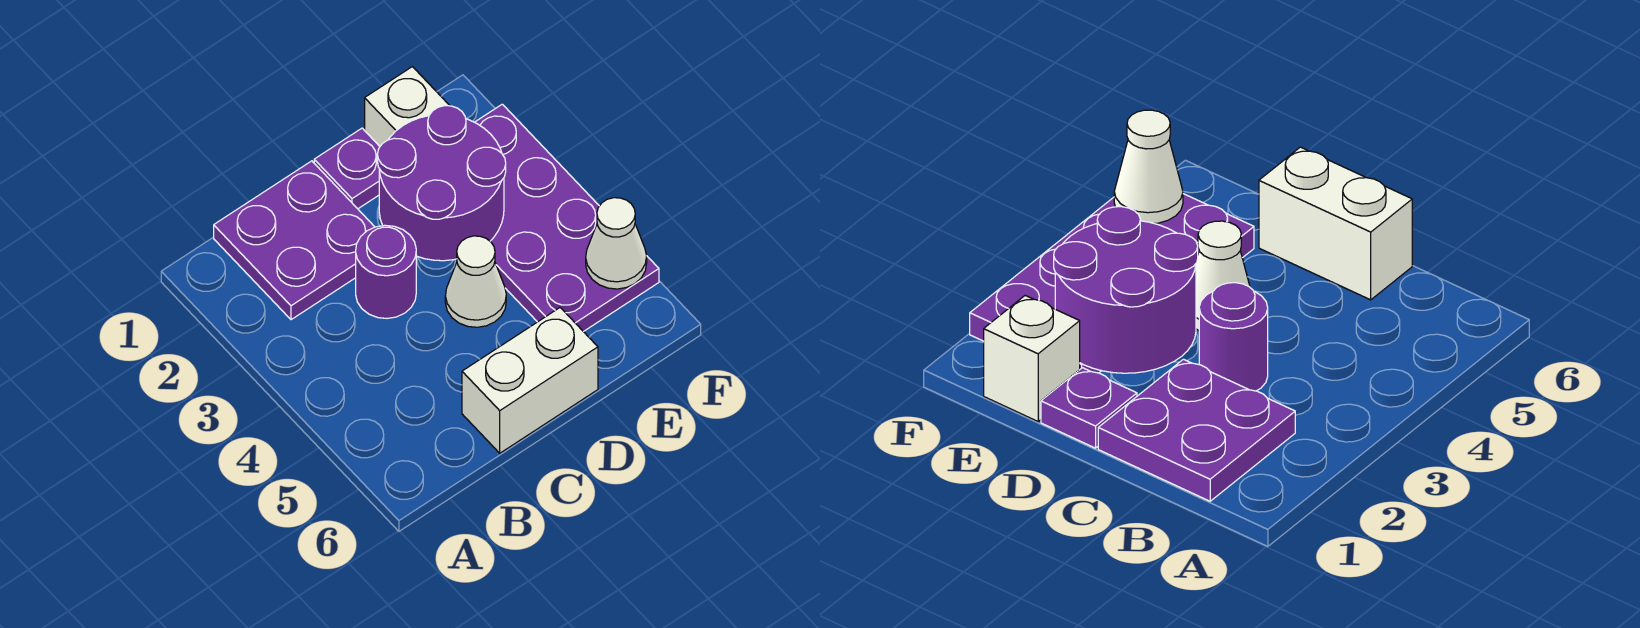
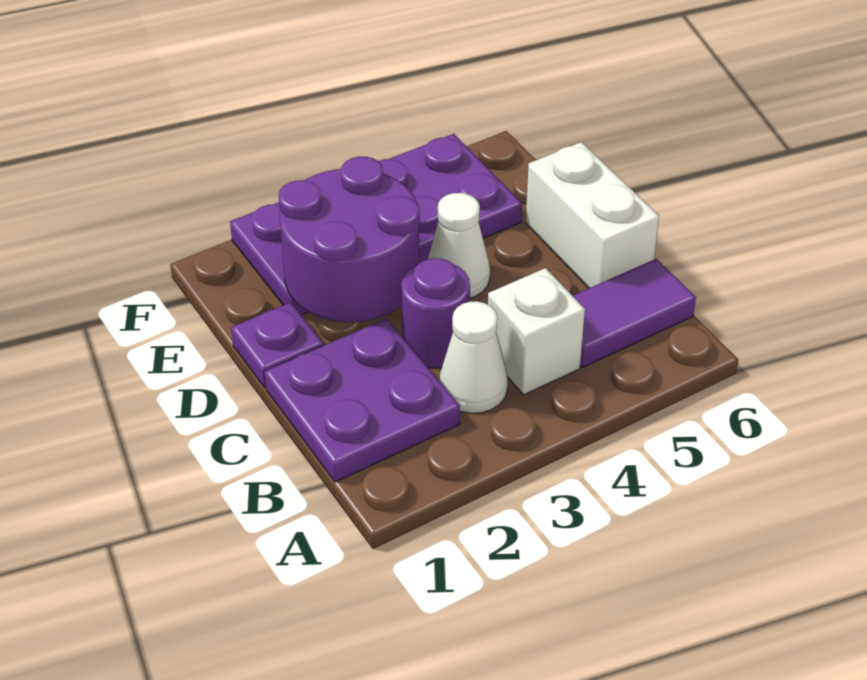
none -> purple 1x2 tile [573,259,696,367]
white 1x1 brick [365,67,450,146] -> white 1x1 brick moved to [488,268,585,395]
white 1x1 cone [586,198,647,289] -> white 1x1 cone moved to [439,301,508,413]

